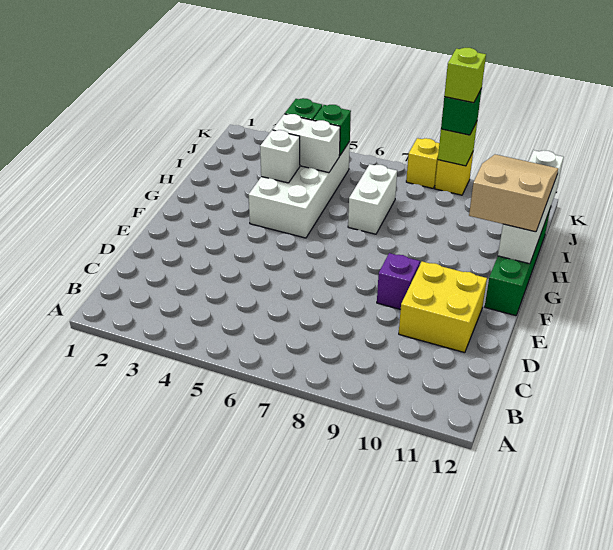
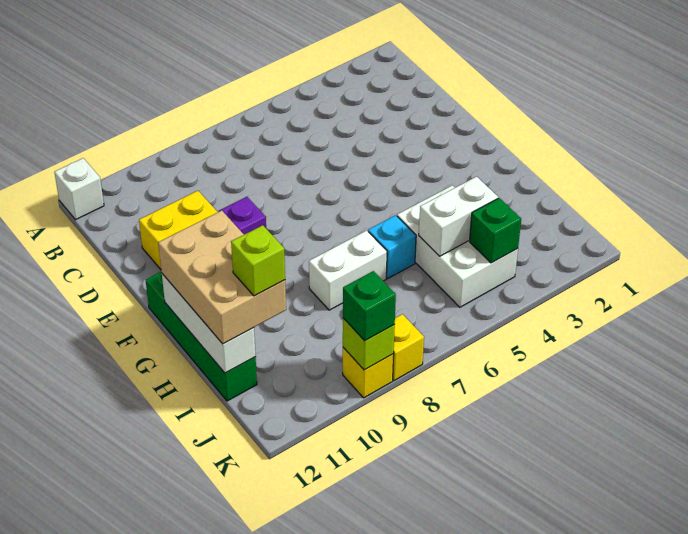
white 2x4 brick [248,142,350,238] -> white 2x3 brick [397,185,518,307]
tan 2x3 slope [469,154,558,232] -> tan 2x3 brick [158,211,286,344]
white 1x4 brick [498,150,564,264] -> white 1x3 brick [162,274,256,373]
white 1x1 brick [260,130,300,183] -> white 1x1 brick moved to [54,158,104,220]
none -> cyan 1x1 brick [368,215,416,278]
white 1x2 brick [348,164,397,234] -> white 1x2 brick turned to [309,230,387,310]
green 1x1 brick [313,105,351,156] -> none
lime 1x1 brick [444,48,486,103] -> lime 1x1 brick moved to [231,225,285,296]

